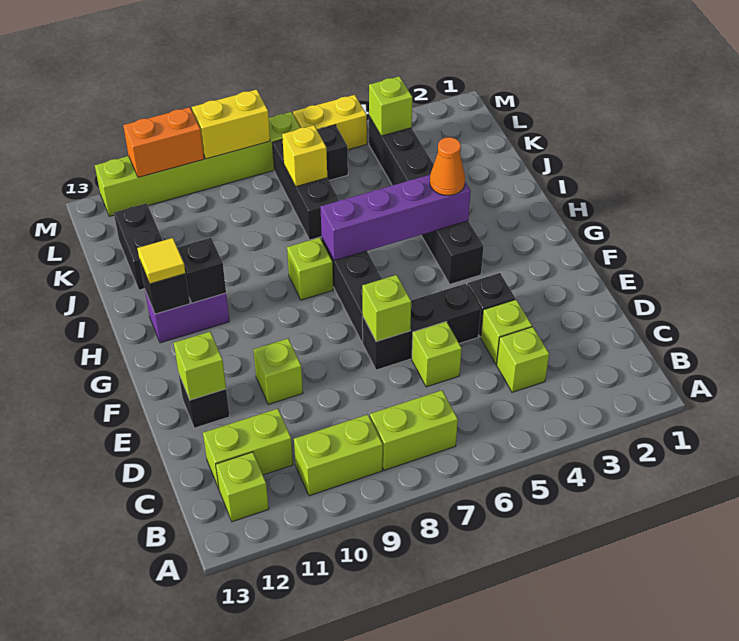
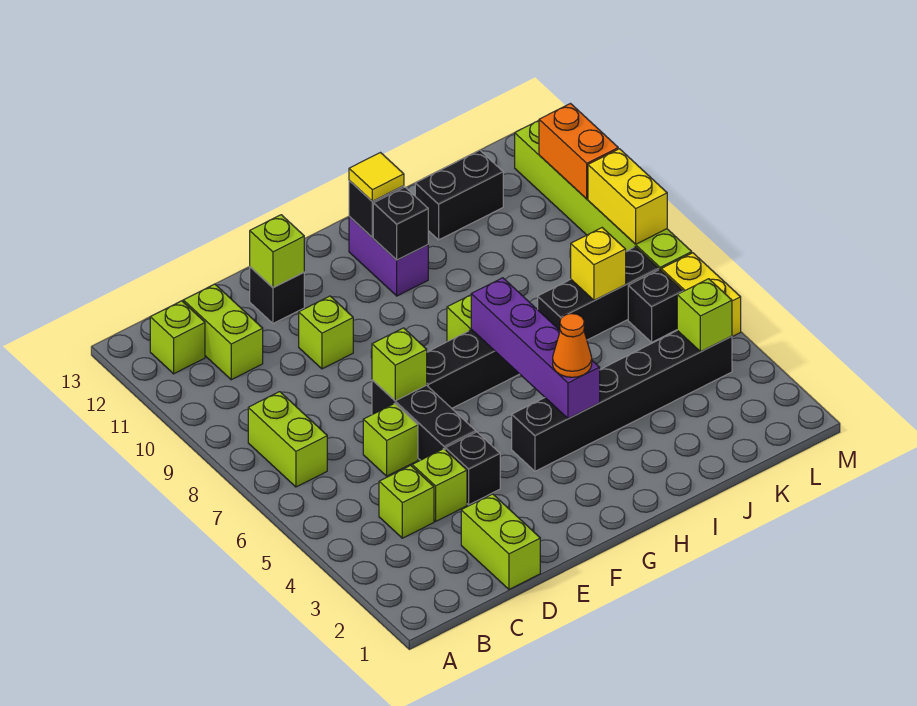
lime 1x2 brick [294,415,383,496] -> lime 1x2 brick moved to [461,494,540,589]

